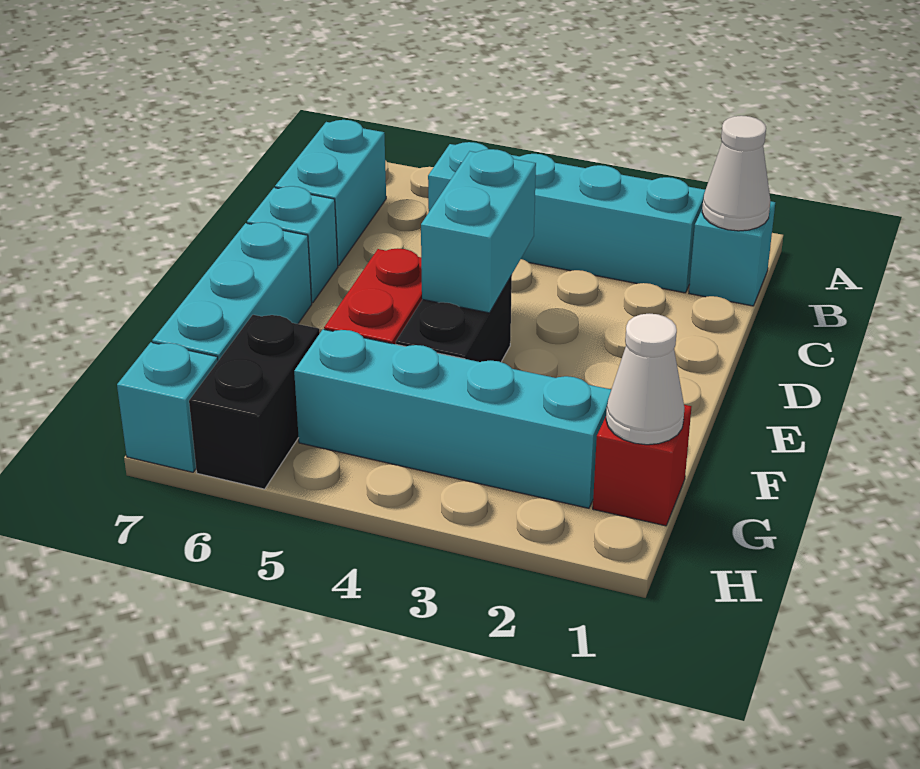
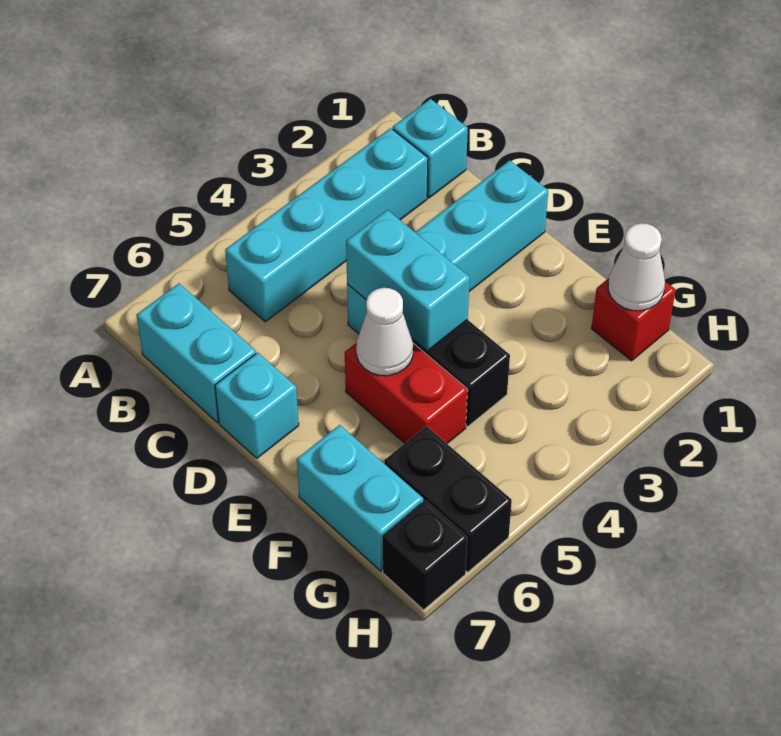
white 1x1 cone [702,116,770,231] -> white 1x1 cone moved to [356,288,413,376]
cyan 1x3 brick [152,222,312,361] -> cyan 1x2 brick [297,425,423,571]
cyan 1x4 brick [294,329,611,508] -> cyan 1x4 brick moved to [347,160,548,334]
cyan 1x1 brick [117,342,218,472] -> black 1x1 brick [382,500,468,610]

